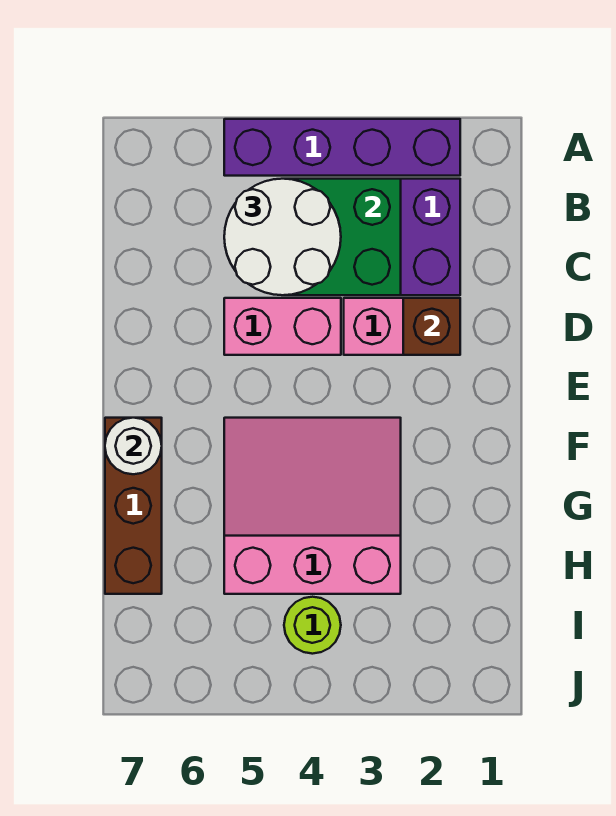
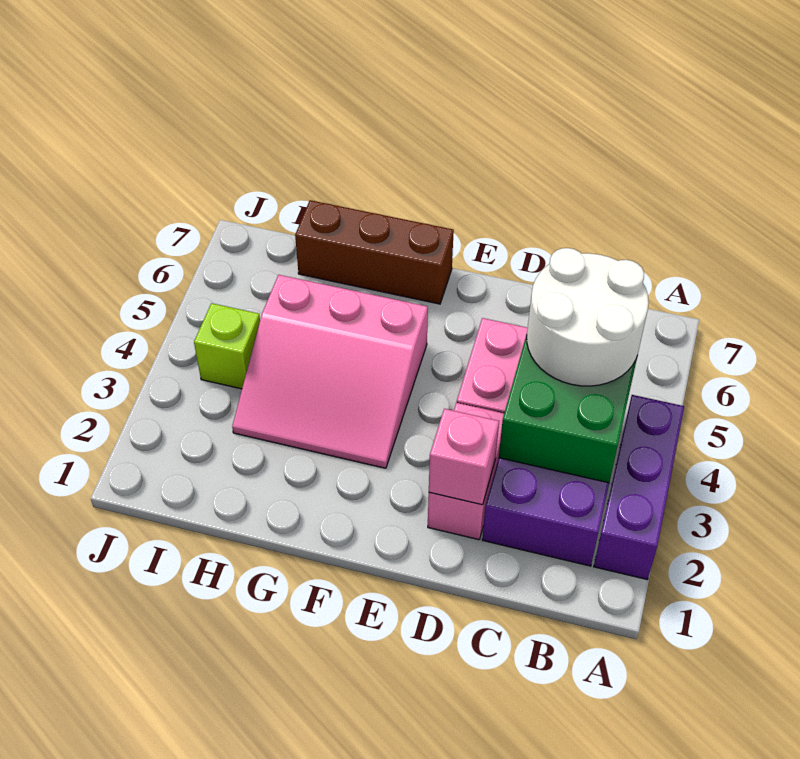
purple 1x4 brick [224,119,460,176] -> purple 1x3 brick [594,395,684,579]
brown 1x1 brick [403,298,460,355] -> pink 1x1 brick [429,409,499,505]
pink 3x3 slope [224,418,401,594] -> pink 3x3 slope turned to [232,275,428,468]
white 1x1 round brick [105,418,162,474] -> none
lime 1x1 round brick [284,597,341,654] -> lime 1x1 brick [194,303,260,389]

